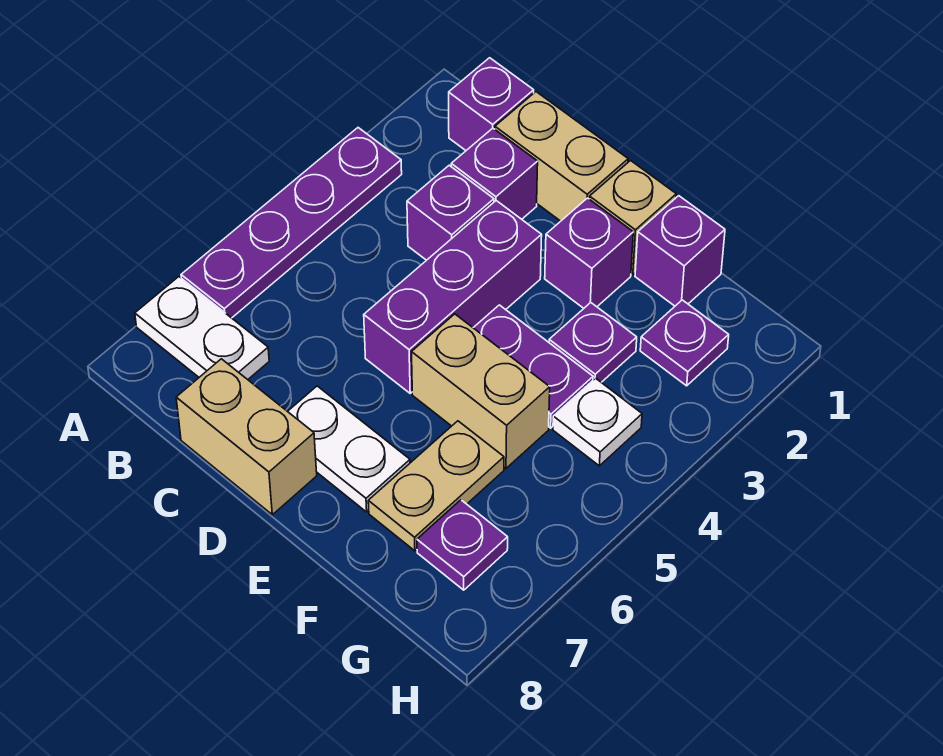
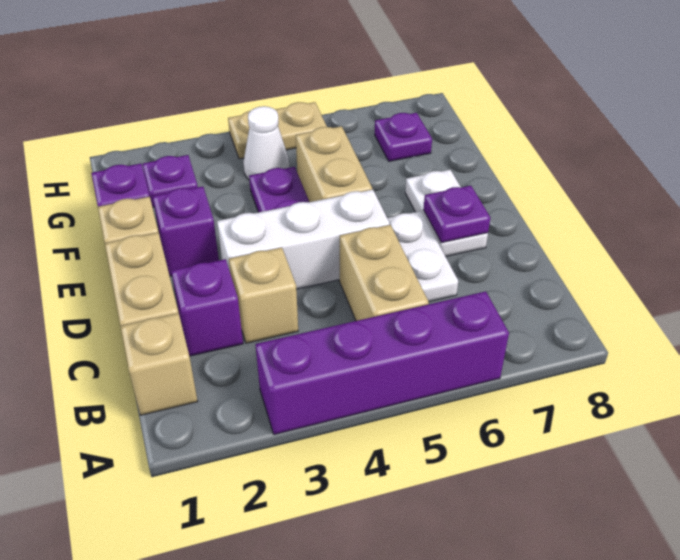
purple 1x4 plate [181,128,402,318] -> purple 1x4 brick [255,291,509,435]
white 1x2 plate [135,277,269,380] -> white 1x2 plate moved to [387,211,458,302]
purple 1x1 brick [449,58,534,150] -> tan 1x1 brick [120,313,198,415]
purple 1x1 brick [407,165,494,260] -> tan 1x1 brick [229,248,298,343]
tan 1x2 brick [176,359,317,515] -> tan 1x2 brick moved to [340,225,429,321]
purple 1x3 brick [364,201,542,393] -> white 1x3 brick [217,190,390,289]
purple 1x1 plate [549,303,637,382] -> purple 1x1 plate moved to [424,186,490,243]
tan 1x2 plate [368,421,504,551] -> tan 1x2 plate moved to [228,102,327,159]
white 1x1 plate [553,378,642,466] -> white 1x1 cone [243,106,289,179]

